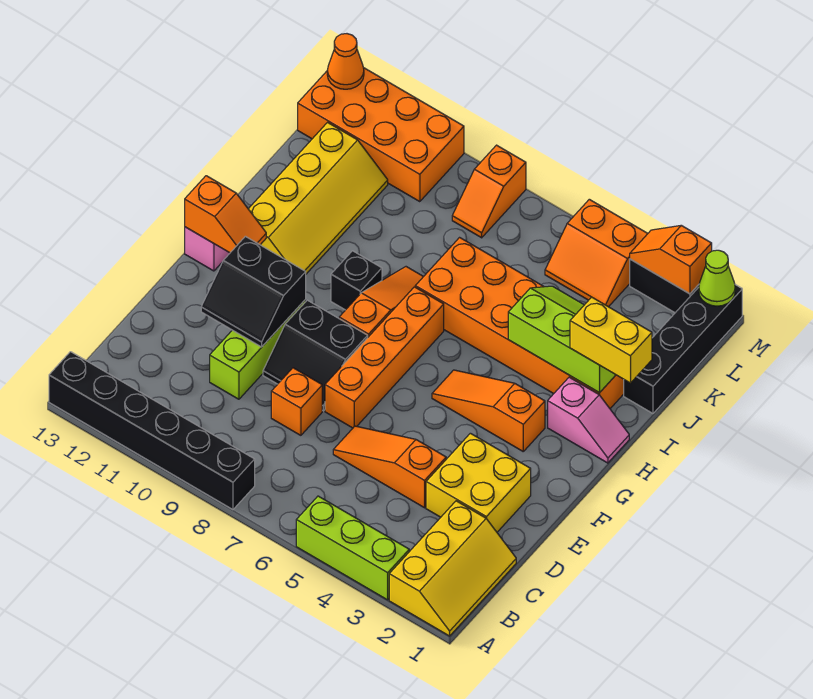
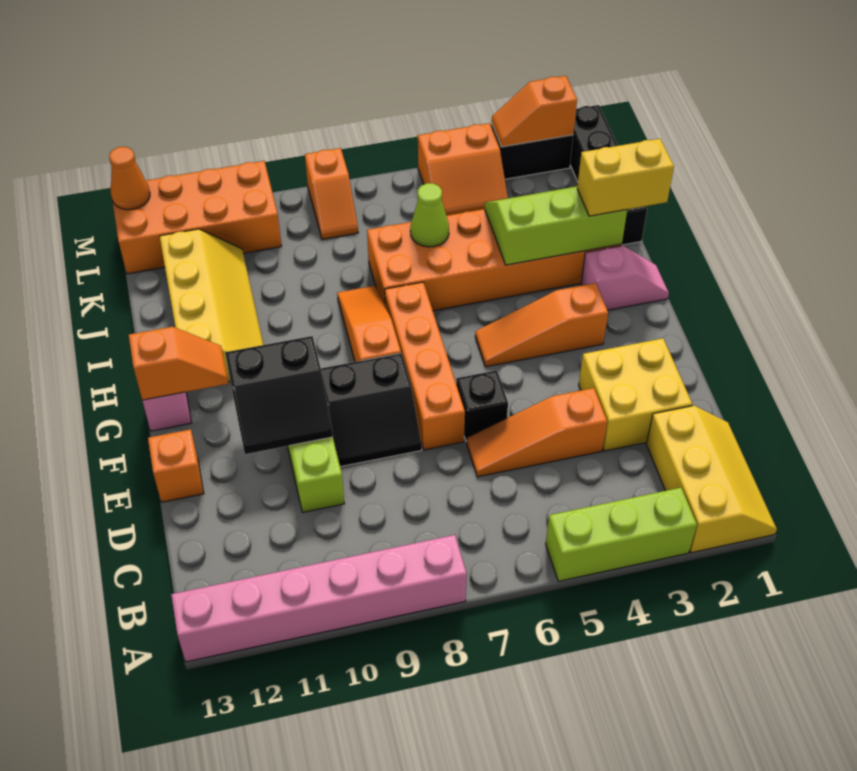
black 1x6 brick [49,352,255,510] -> pink 1x6 brick [171,535,467,662]
orange 1x1 brick [271,368,322,435] -> orange 1x1 brick moved to [148,429,204,502]
black 1x1 brick [331,251,382,310] -> black 1x1 brick moved to [456,370,508,442]
lime 1x1 cone [699,250,735,306] -> lime 1x1 cone moved to [410,183,449,247]

